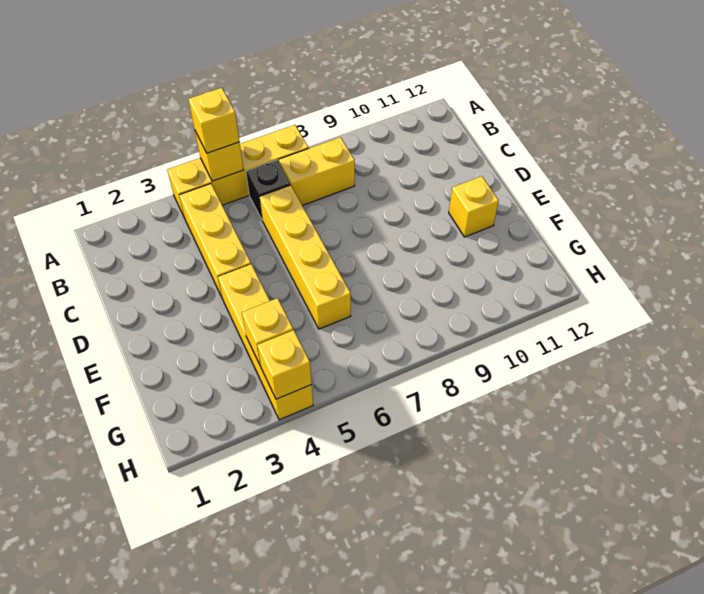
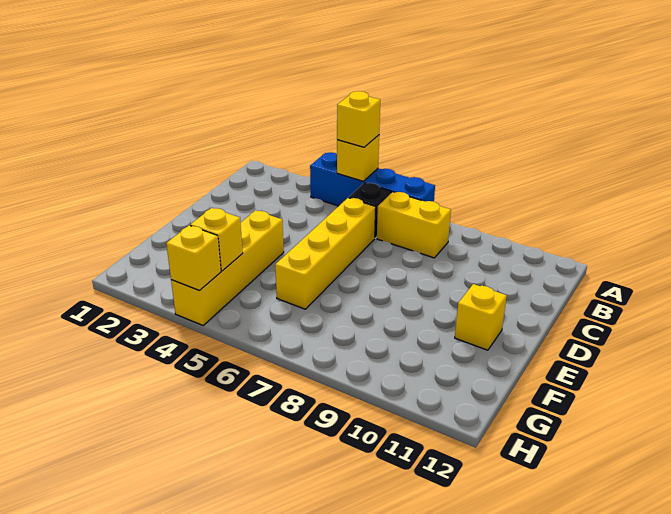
yellow 1x4 brick [167,125,309,216] -> blue 1x4 brick [310,152,435,206]
yellow 1x3 brick [179,184,251,299] -> none

